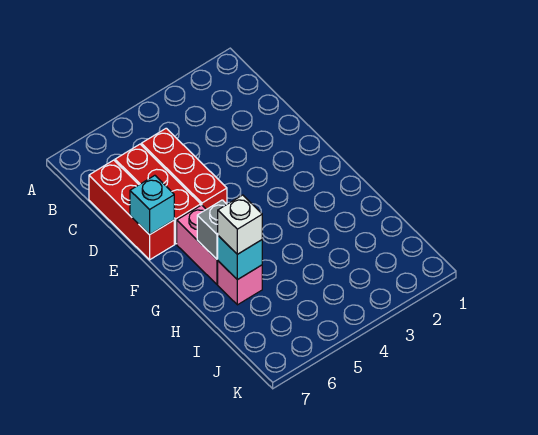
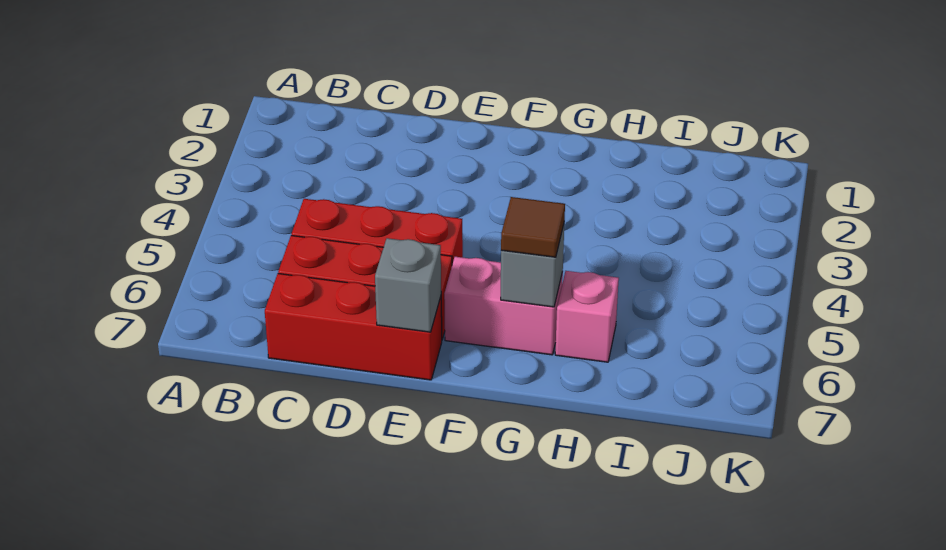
cyan 1x1 brick [130,175,174,235] -> grey 1x1 brick [375,238,441,332]
none -> brown 1x1 tile [501,197,565,257]
cyan 1x1 brick [218,236,262,280] -> none
white 1x1 brick [218,195,262,254] -> none

